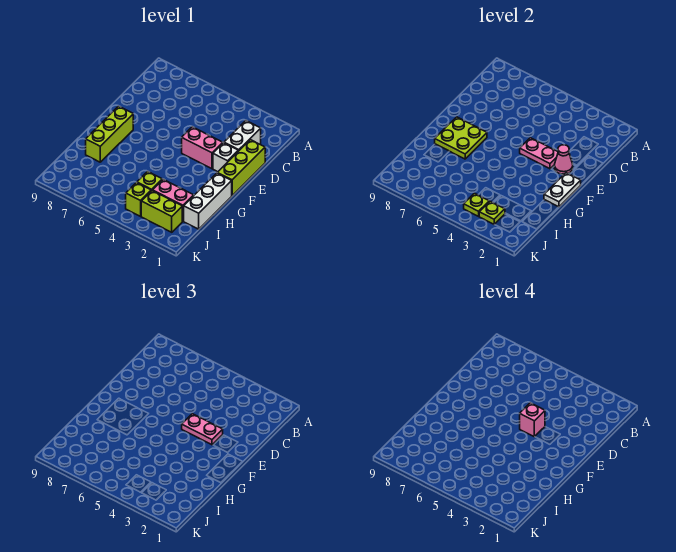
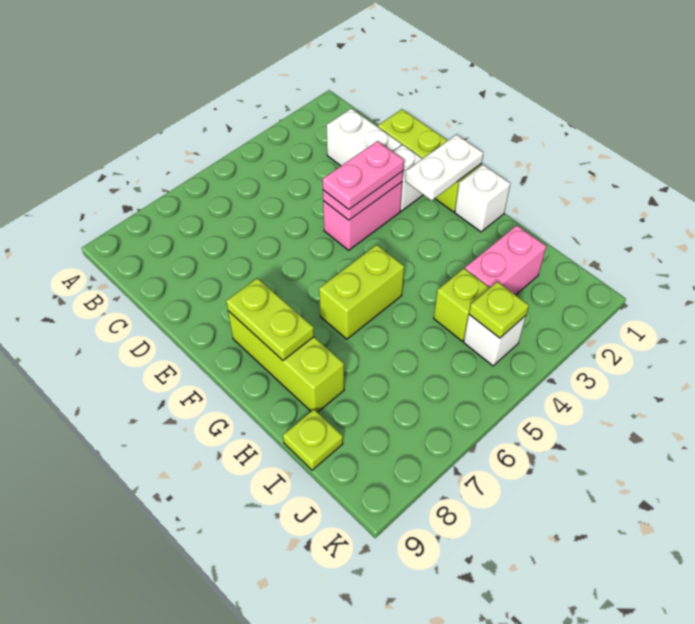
pink 1x1 cone [554,145,573,174] -> none
pink 1x1 brick [520,403,545,437] -> none
white 1x2 plate [544,173,581,207] -> white 1x2 plate turned to [405,135,483,200]
lime 2x2 plate [435,117,487,159] -> lime 1x2 plate [226,278,314,360]
white 1x3 brick [184,173,232,229] -> white 1x1 brick [455,165,510,232]
lime 1x2 brick [141,191,182,232] -> lime 1x2 brick moved to [319,245,404,339]
lime 1x1 plate [479,201,505,224] -> lime 1x1 plate moved to [283,410,343,470]
lime 1x1 brick [126,183,151,216] -> white 1x1 brick [464,315,526,366]

